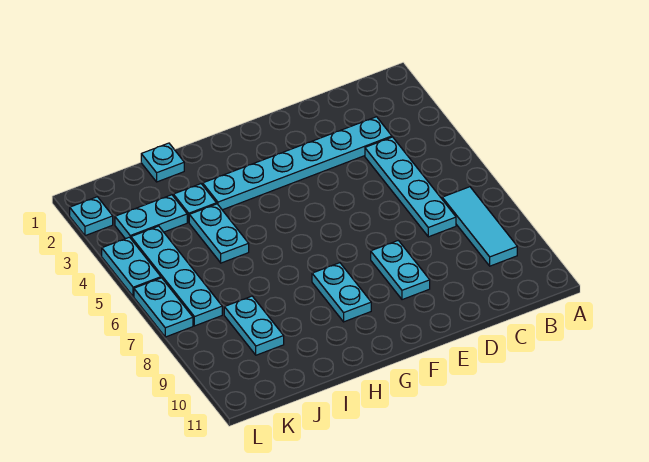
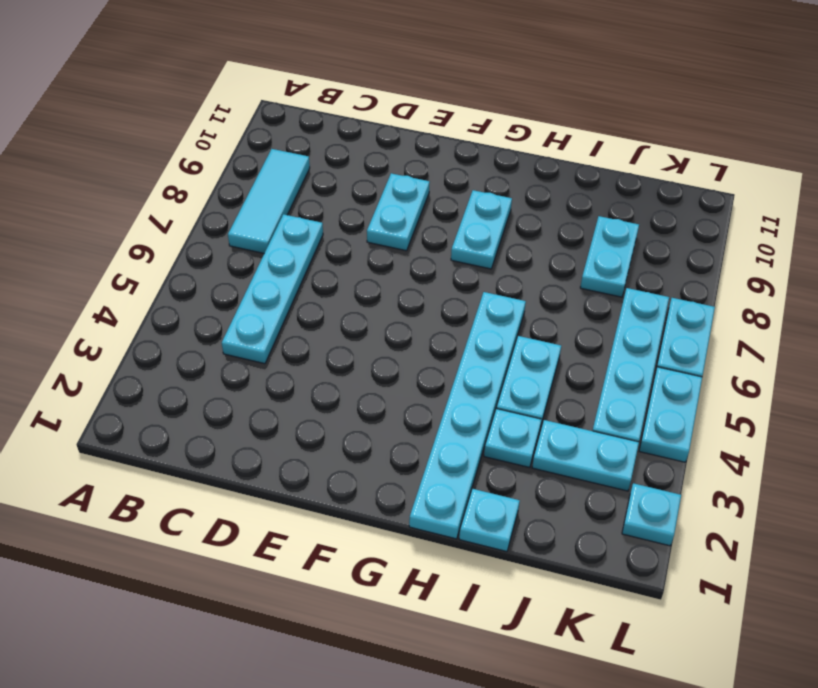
cyan 1x6 plate [203,117,392,210] -> cyan 1x6 plate turned to [409,292,526,539]

